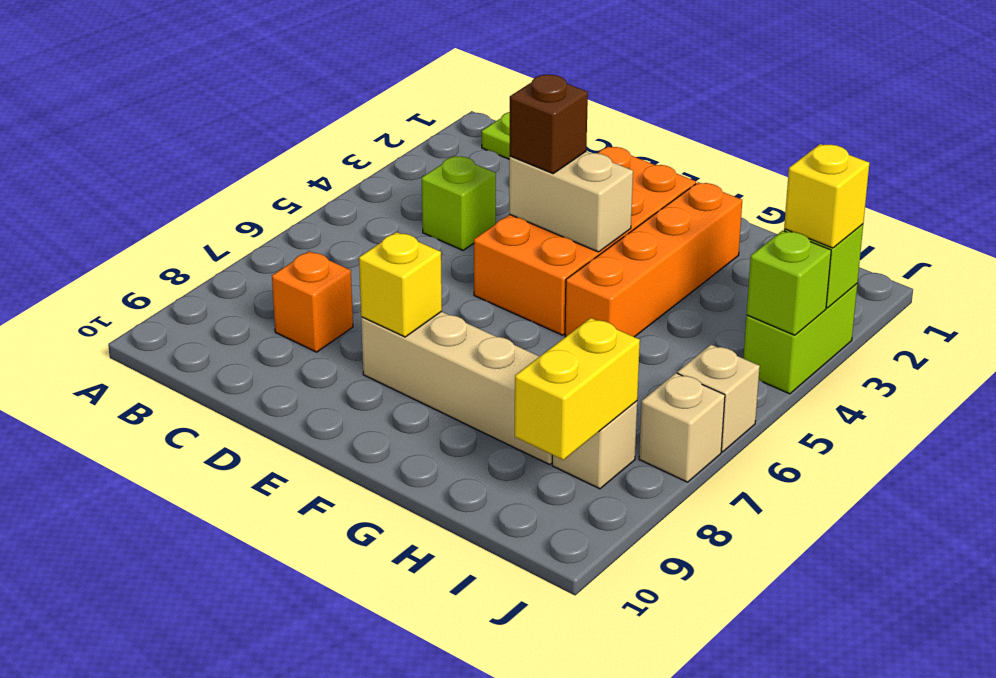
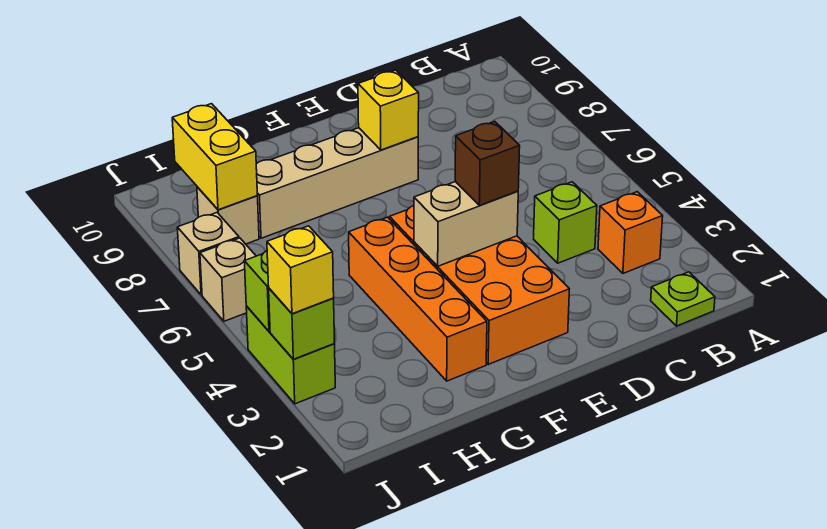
orange 1x1 brick [272,251,353,352] -> orange 1x1 brick moved to [598,192,663,273]

